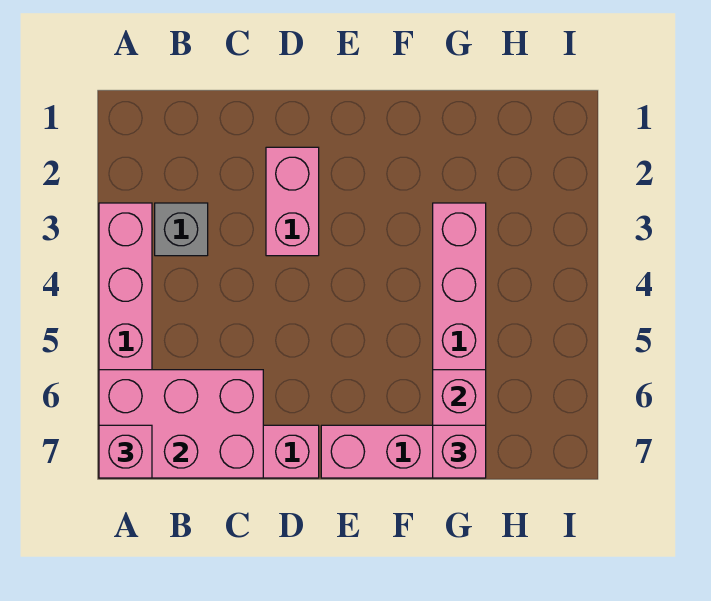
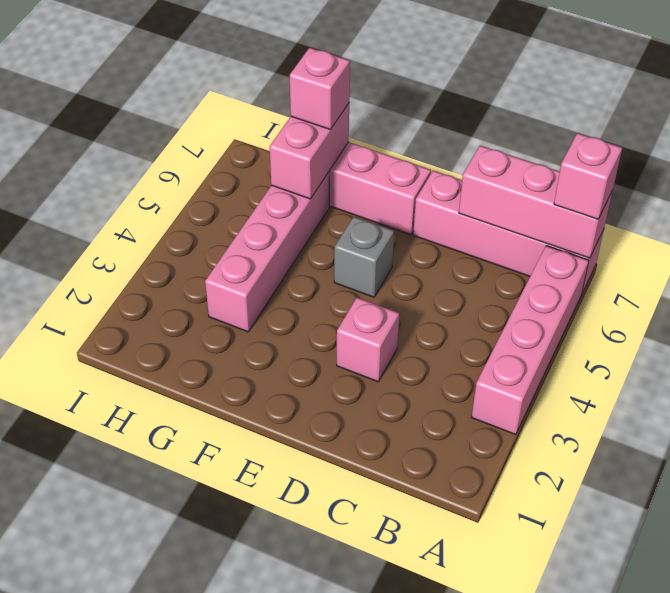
pink 2x3 brick [99,370,263,478] -> pink 1x3 brick [459,146,613,258]
grey 1x1 brick [155,203,208,256] -> grey 1x1 brick moved to [334,217,394,297]
pink 1x2 brick [266,147,319,256] -> pink 1x1 brick [337,298,399,382]

